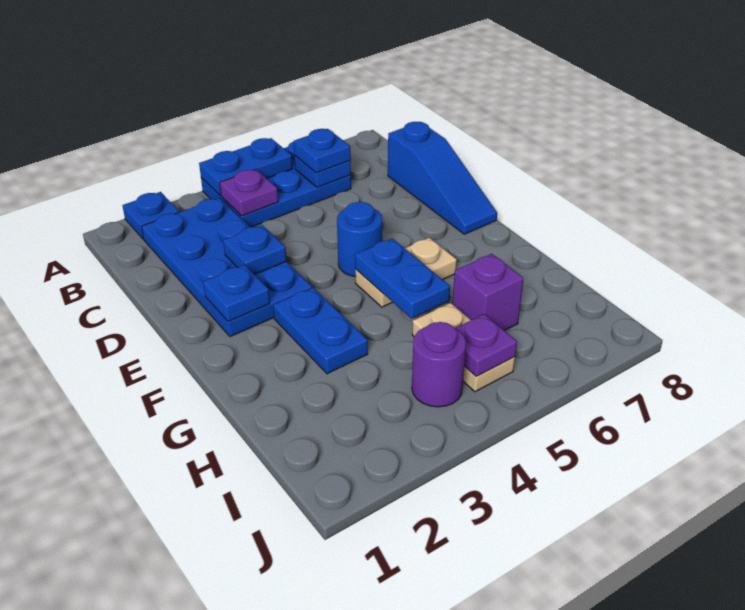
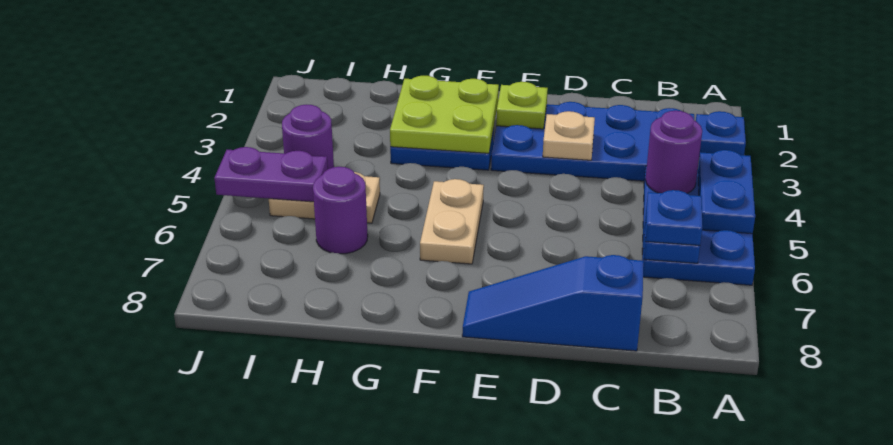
purple 1x1 plate [220,169,278,216] -> purple 1x1 round brick [645,111,702,193]
blue 1x1 plate [223,225,286,275] -> tan 1x1 plate [543,111,595,160]
blue 1x1 plate [203,265,270,321] -> lime 1x1 plate [496,82,548,129]
blue 1x1 round brick [337,202,382,277] -> none
none -> lime 2x2 plate [390,76,499,153]
blue 1x2 plate [355,238,450,318] -> none
purple 1x1 brick [452,254,523,331] -> purple 1x1 round brick [313,167,368,254]
purple 1x1 plate [455,314,517,376] -> purple 1x2 plate [214,147,328,202]

